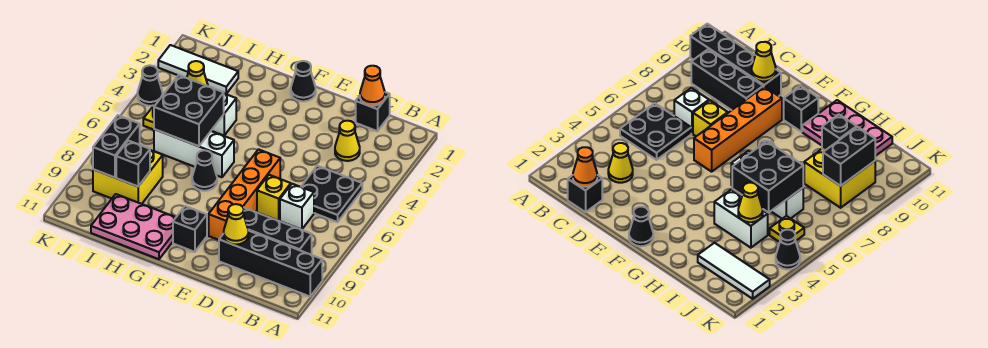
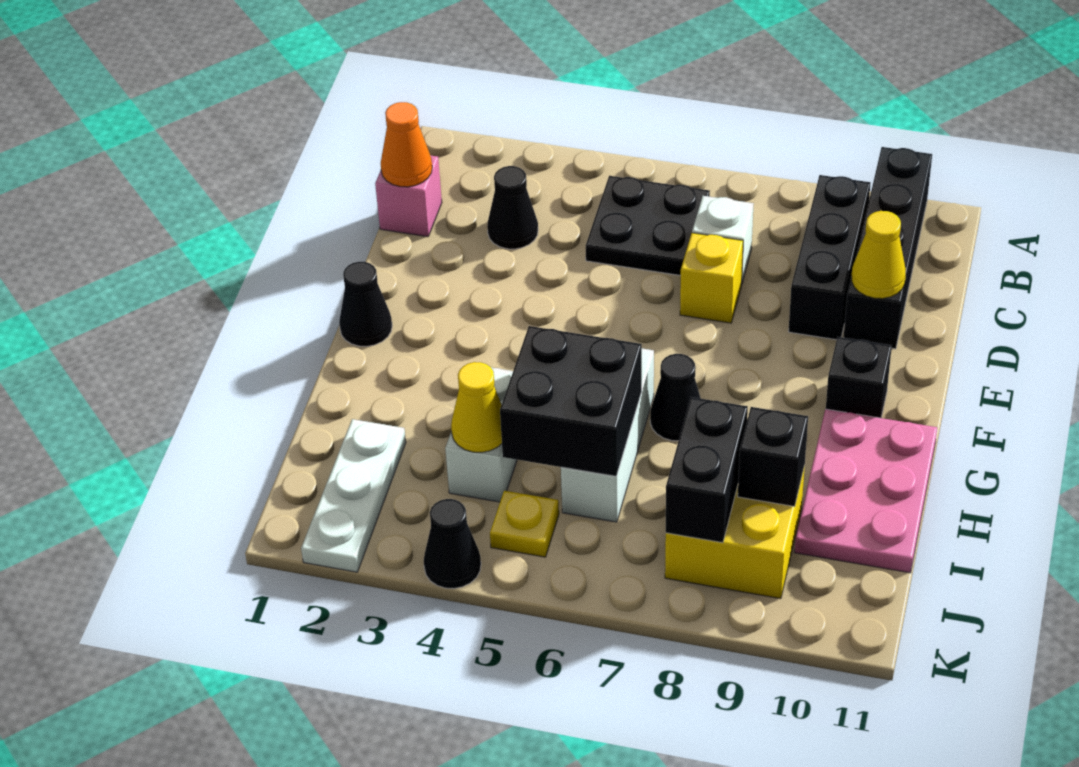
black 1x1 brick [356,92,390,131] -> pink 1x1 brick [375,155,442,237]
yellow 1x1 cone [335,121,360,161] -> black 1x1 cone [487,166,538,249]
orange 1x4 brick [209,149,280,240] -> none
white 1x3 tile [158,45,238,94] -> white 1x3 plate [301,419,406,572]
black 1x2 brick [93,115,140,178] -> black 1x2 brick turned to [666,397,748,543]

